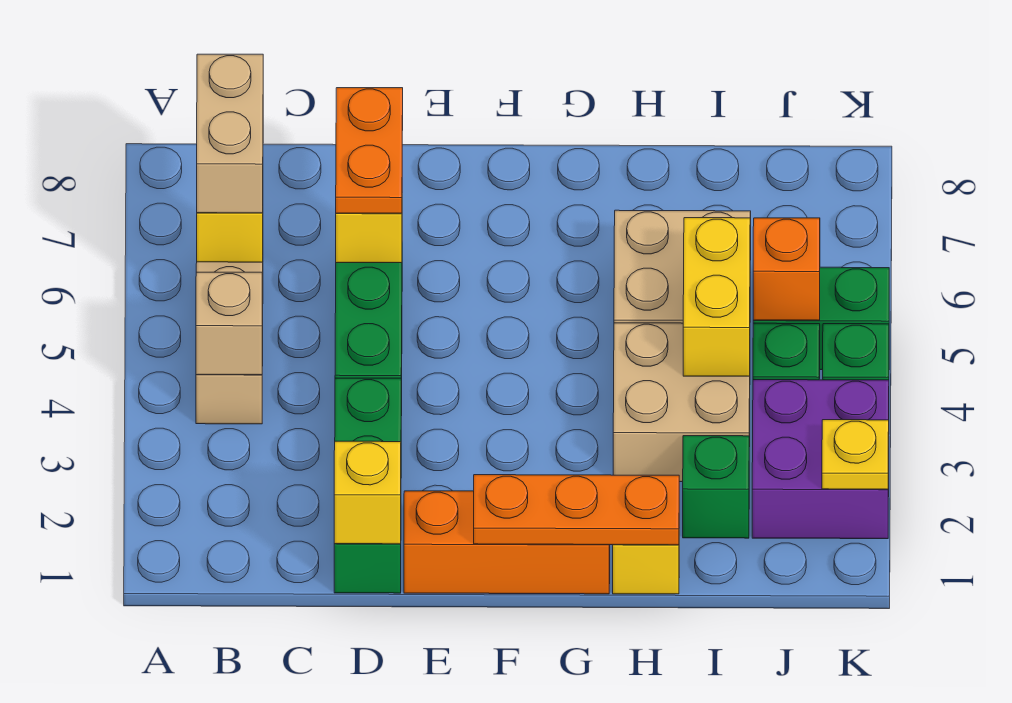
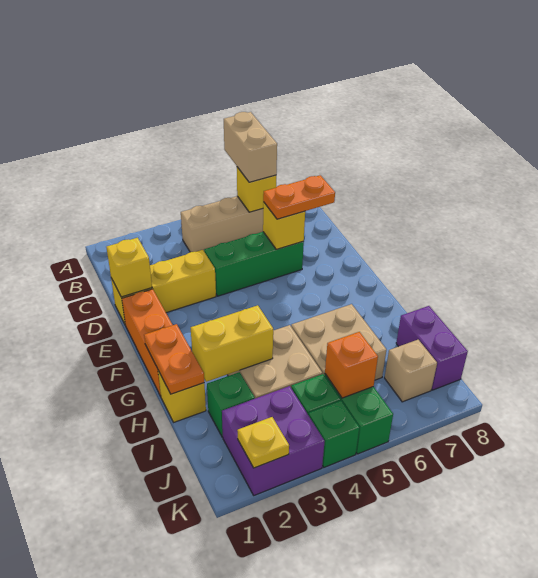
tan 1x1 brick [196,272,262,375] -> tan 1x1 brick moved to [385,340,437,402]
tan 1x2 brick [197,54,263,213] -> tan 1x2 brick turned to [224,112,277,182]
green 1x3 brick [334,378,401,593] -> yellow 1x3 brick [111,250,216,324]
orange 1x3 plate [474,475,679,545] -> orange 1x2 plate [144,324,204,394]
yellow 1x2 brick [683,218,750,376] -> yellow 1x2 brick moved to [191,305,273,382]
none -> purple 1x2 brick [396,306,468,390]

